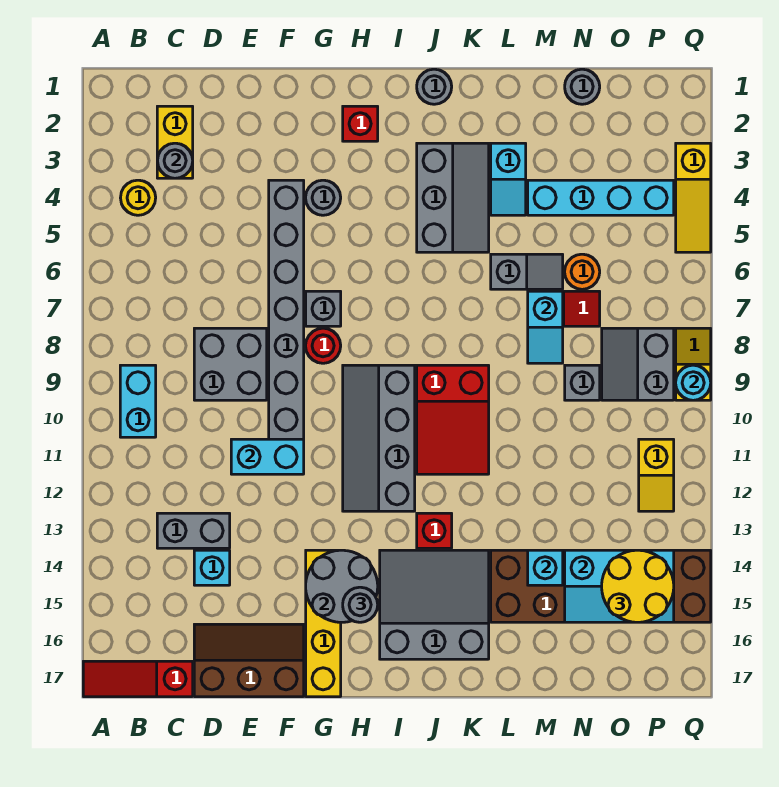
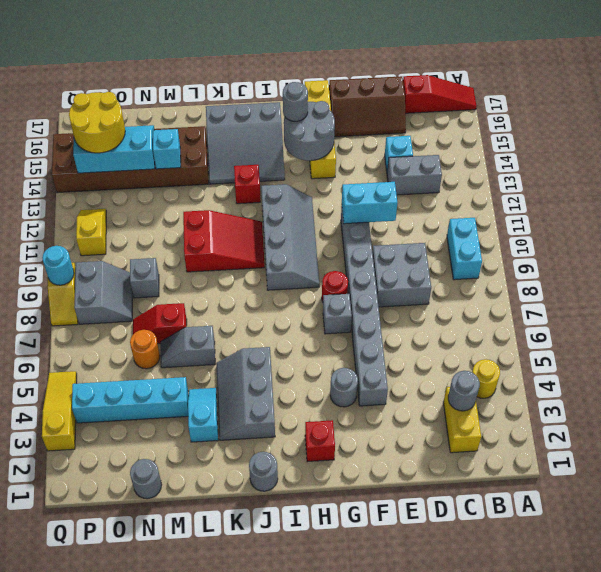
red 2x3 slope [417,365,489,474] -> red 2x3 slope turned to [183,210,265,272]
cyan 1x2 slope [528,291,563,363] -> none

